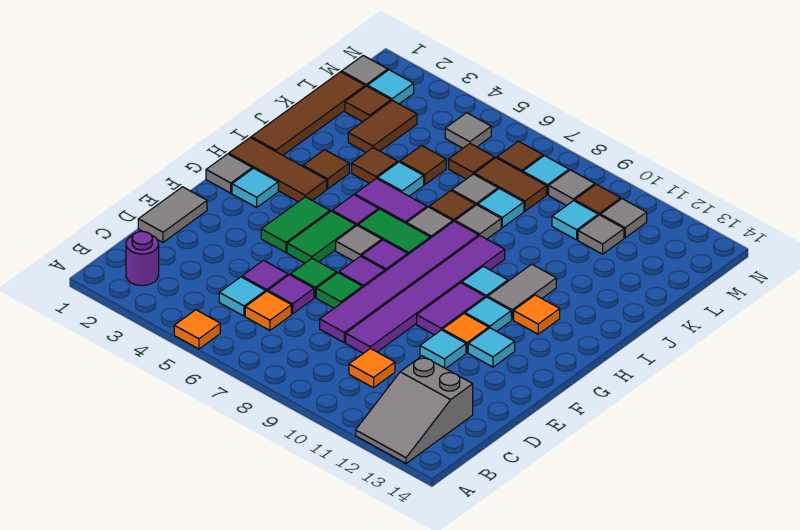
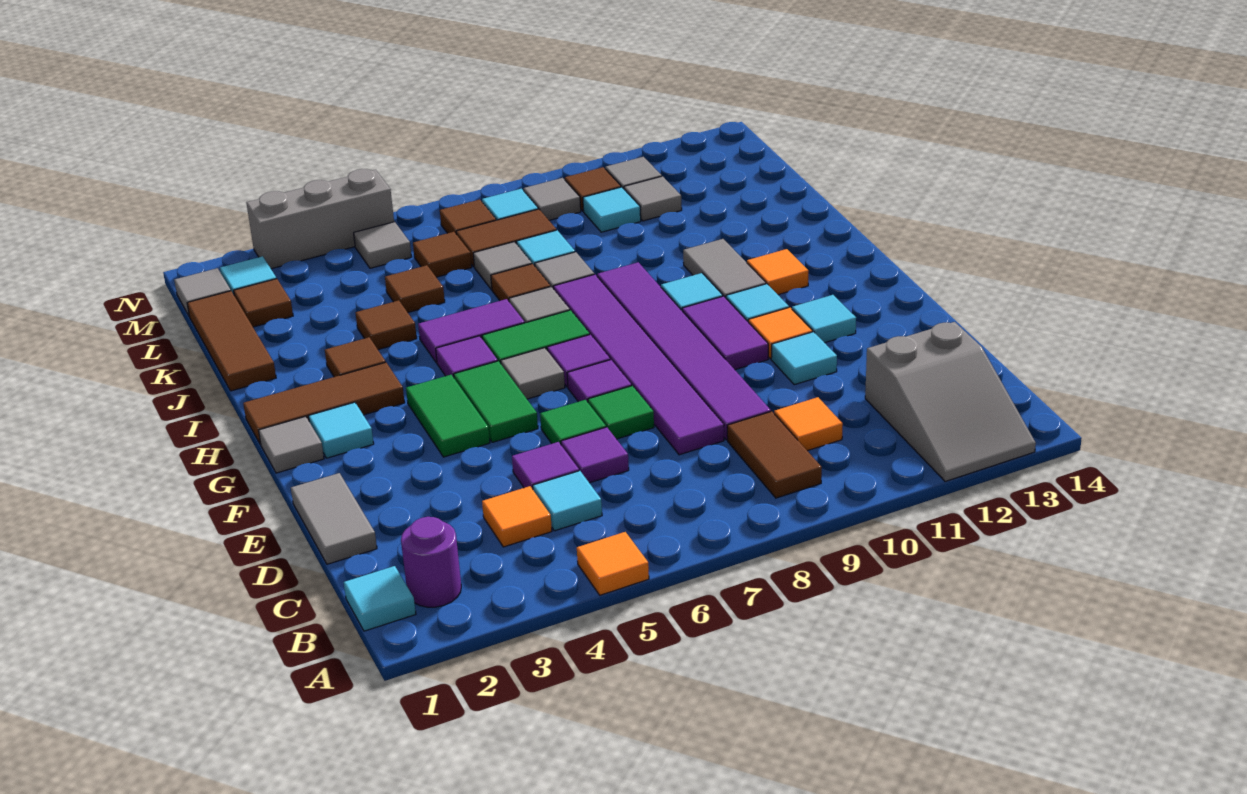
orange 1x1 tile [245,291,291,330] -> orange 1x1 tile moved to [482,486,552,547]
brown 1x4 tile [251,72,365,155] -> brown 1x3 tile [187,291,276,391]
cyan 1x1 tile [377,162,424,196] -> cyan 1x1 tile moved to [344,566,416,631]
brown 1x2 tile [348,100,417,152] -> brown 1x2 tile moved to [727,411,822,498]
none -> grey 1x3 brick [246,169,394,269]

